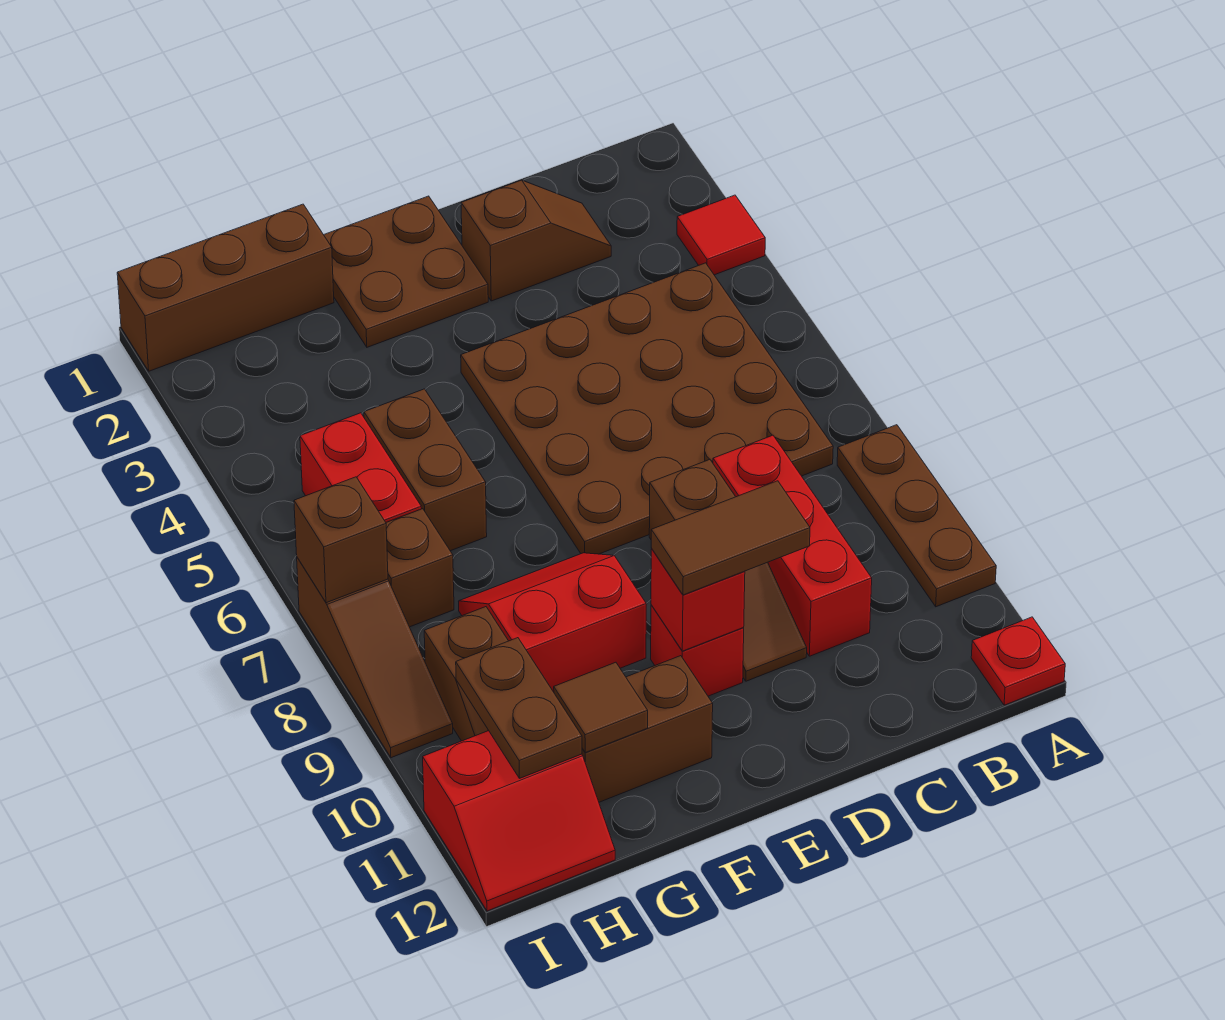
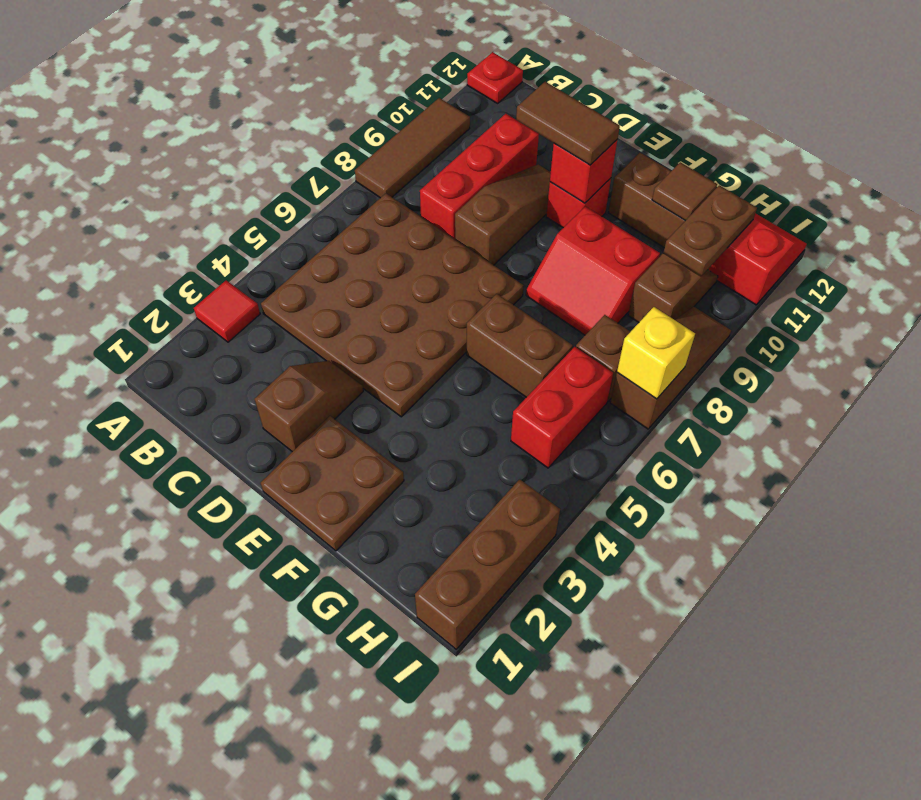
brown 1x3 plate [837,425,996,607] -> brown 1x3 tile [355,98,470,198]
brown 1x2 slope [461,180,611,301] -> brown 1x2 slope turned to [255,361,363,452]
brown 1x3 brick [117,204,334,371] -> brown 1x3 brick turned to [415,479,560,649]
brown 1x2 brick [364,389,487,551] -> brown 1x2 brick turned to [466,294,573,397]
brown 1x1 brick [294,477,388,603] -> yellow 1x1 brick [617,307,695,399]

